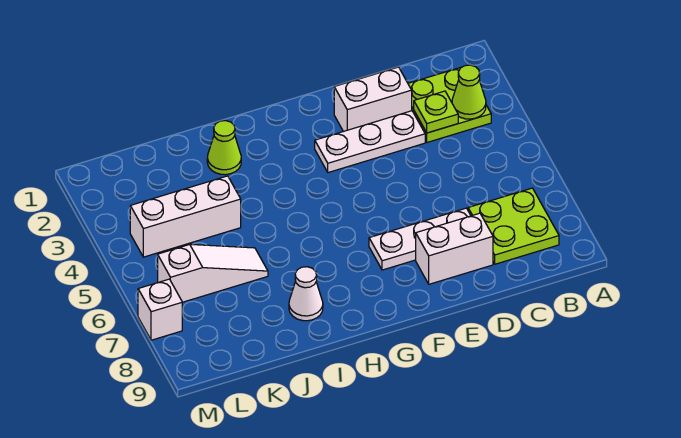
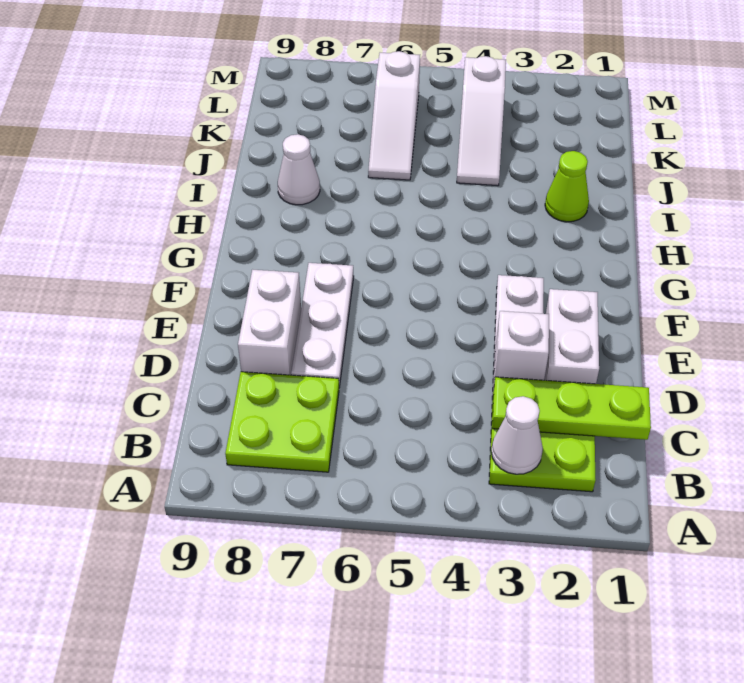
lime 1x1 cone [452,65,486,119] -> white 1x1 cone [491,396,543,474]
lime 1x1 plate [414,91,458,133] -> lime 1x3 plate [492,377,651,440]
white 1x3 brick [130,176,241,257] -> white 1x3 slope [457,56,506,186]
white 1x1 brick [138,279,182,340] -> white 1x1 brick moved to [494,311,549,382]

